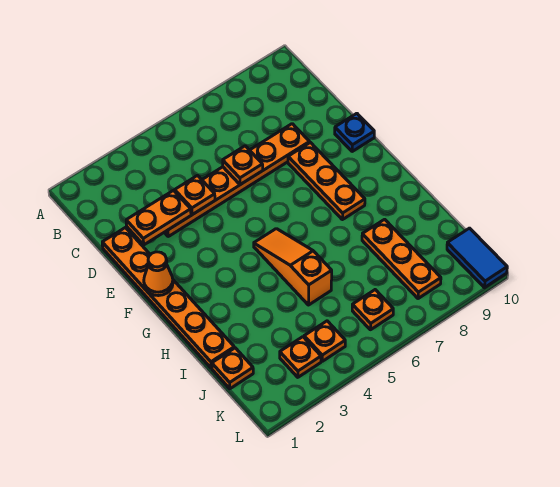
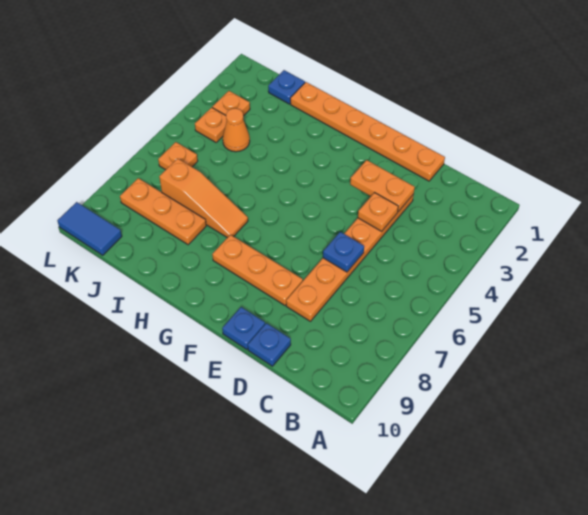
orange 1x2 plate [126,191,191,245] -> orange 1x2 plate turned to [350,160,415,212]
orange 1x1 plate [223,146,263,185] -> blue 1x1 plate [323,232,364,272]
none -> blue 1x1 plate [248,323,291,366]
orange 1x1 cone [144,252,173,296] -> orange 1x1 cone moved to [223,108,250,152]
orange 1x3 slope [254,229,332,305] -> orange 1x3 slope moved to [159,159,248,238]
orange 1x1 plate [212,348,253,389] -> blue 1x1 plate [268,70,305,104]

